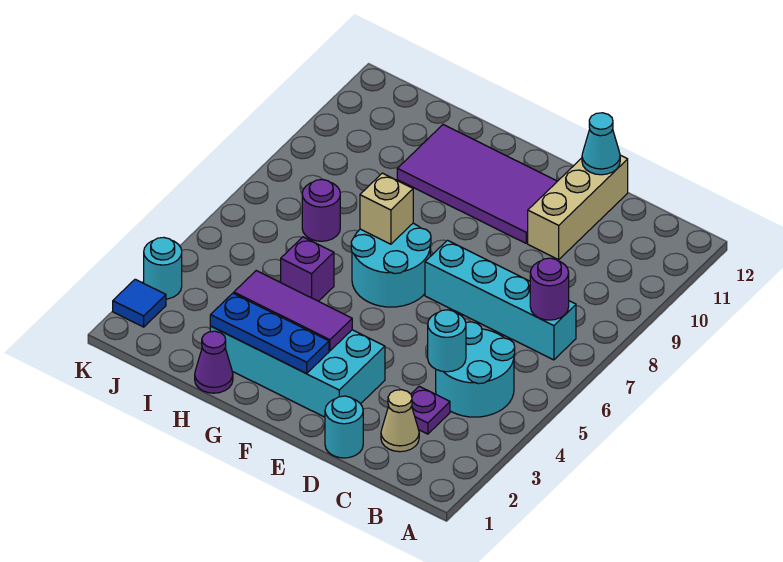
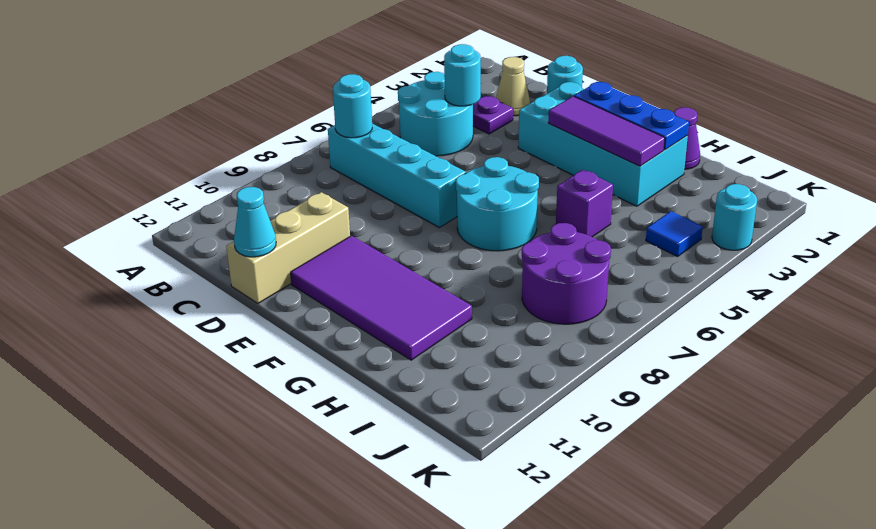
purple 1x1 round brick [530,258,569,320] -> cyan 1x1 round brick [333,74,372,138]
tan 1x1 brick [360,173,413,244] -> none
purple 1x1 round brick [302,179,340,241] -> purple 2x2 round brick [522,223,611,324]
blue 1x1 tile [113,279,166,327] -> blue 1x1 tile moved to [646,211,703,257]

